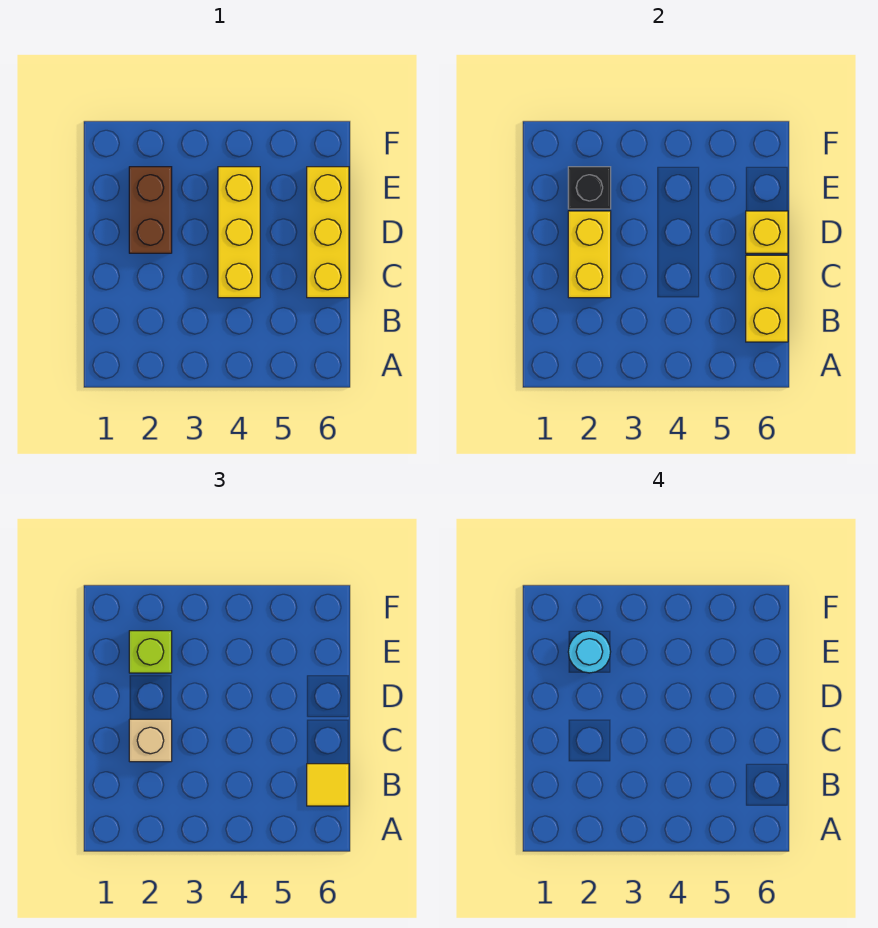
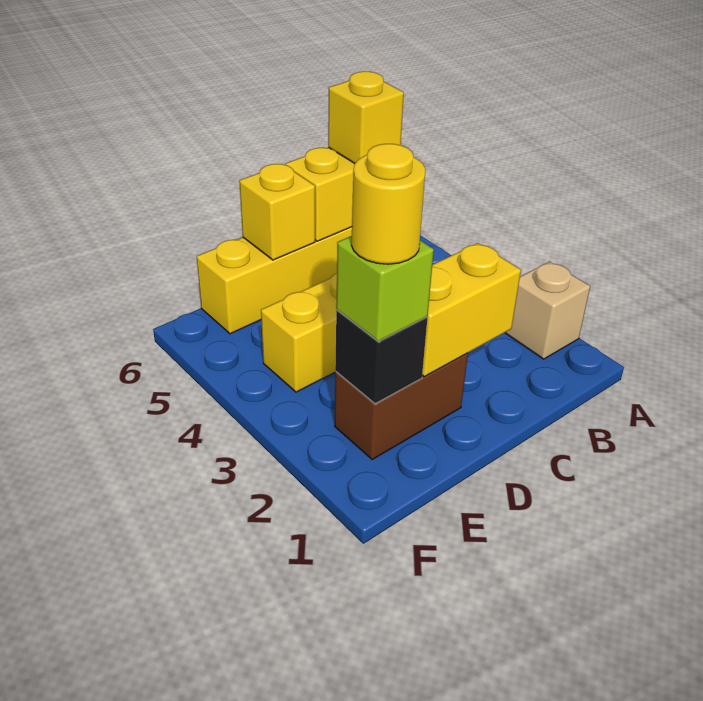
yellow 1x1 tile [307,764,349,806] -> yellow 1x1 brick [328,72,404,163]
tan 1x1 brick [129,719,172,762] -> tan 1x1 brick moved to [505,262,590,359]
cyan 1x1 round brick [568,631,611,673] -> yellow 1x1 round brick [351,144,425,264]

